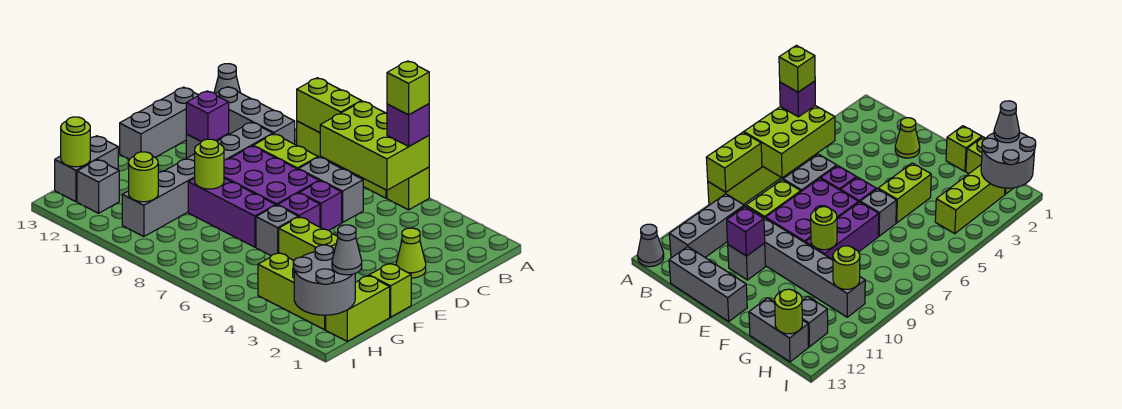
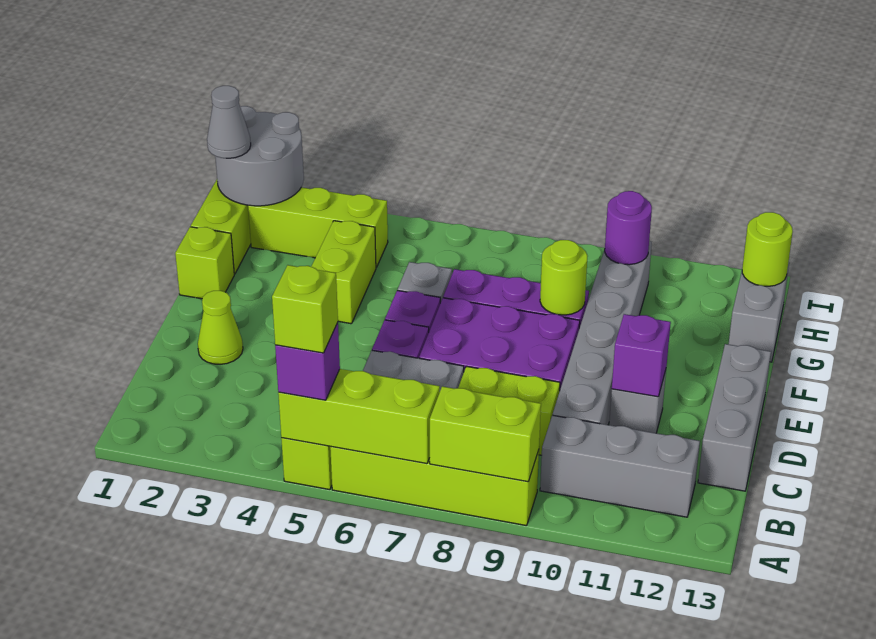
lime 2x3 brick [320,101,429,190] -> lime 1x3 brick [278,369,440,464]
grey 1x1 cone [214,64,240,93] -> none
lime 1x2 brick [279,217,338,260] -> lime 1x2 brick turned to [311,221,376,324]
lime 1x1 round brick [129,152,158,202] -> purple 1x1 round brick [605,191,652,265]
grey 1x1 brick [77,160,119,213] -> none

